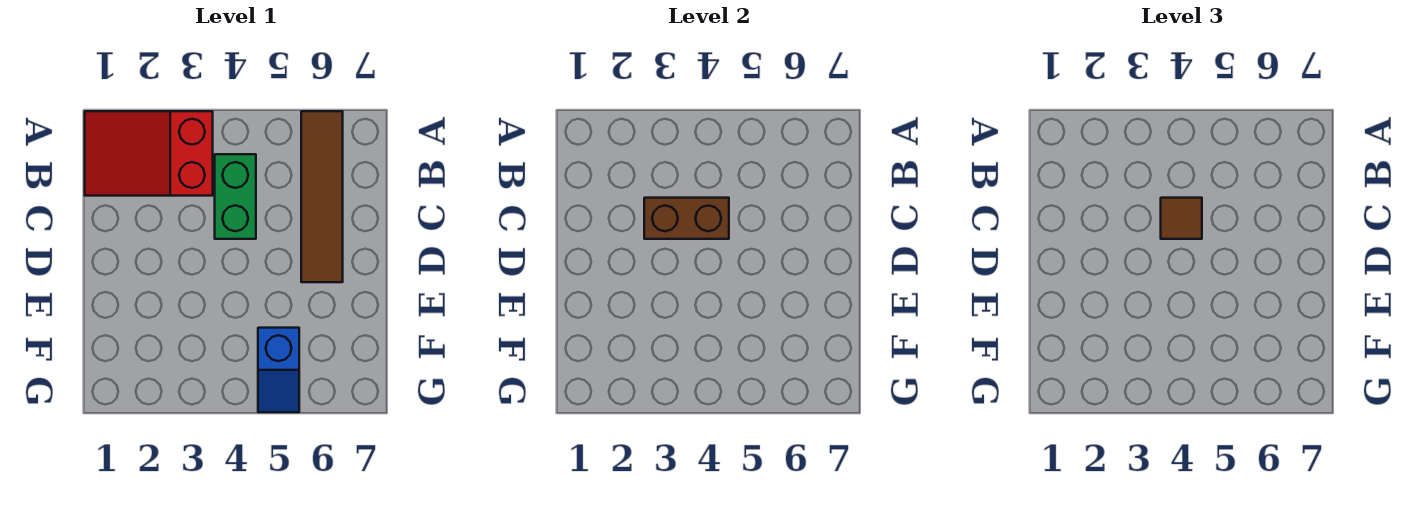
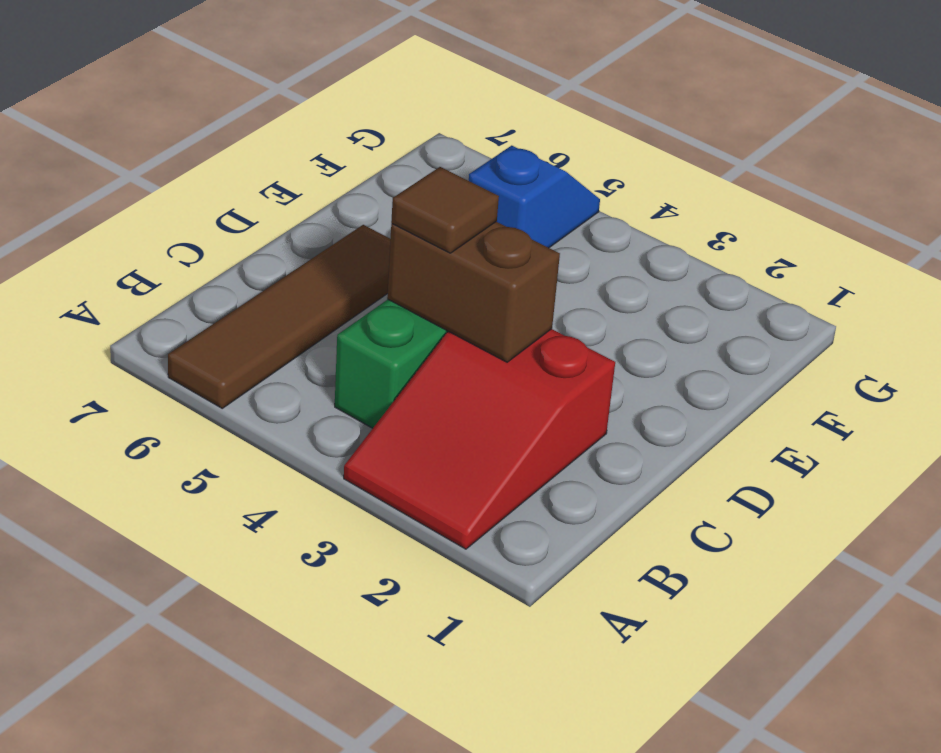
red 2x3 slope [85,111,213,196] -> red 2x3 slope turned to [344,329,615,549]

